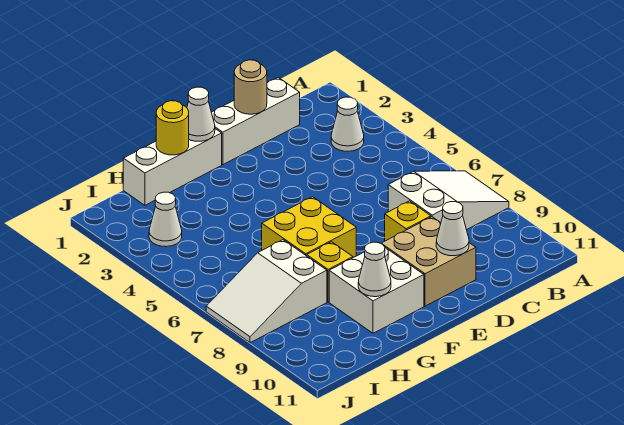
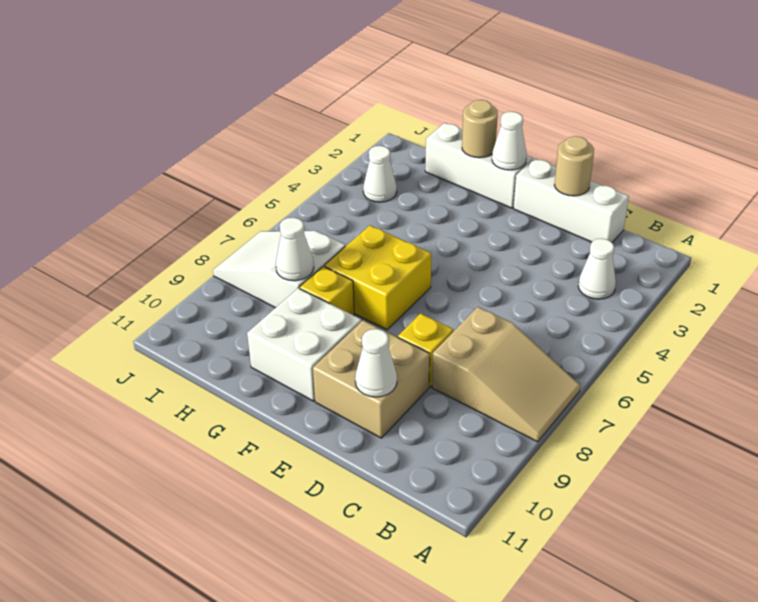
white 2x3 slope [388,171,509,230] -> tan 2x3 slope [432,307,580,442]
yellow 1x1 round brick [156,101,189,155] -> tan 1x1 round brick [462,100,498,158]
white 1x1 cone [358,242,391,297] -> white 1x1 cone moved to [276,218,314,281]

